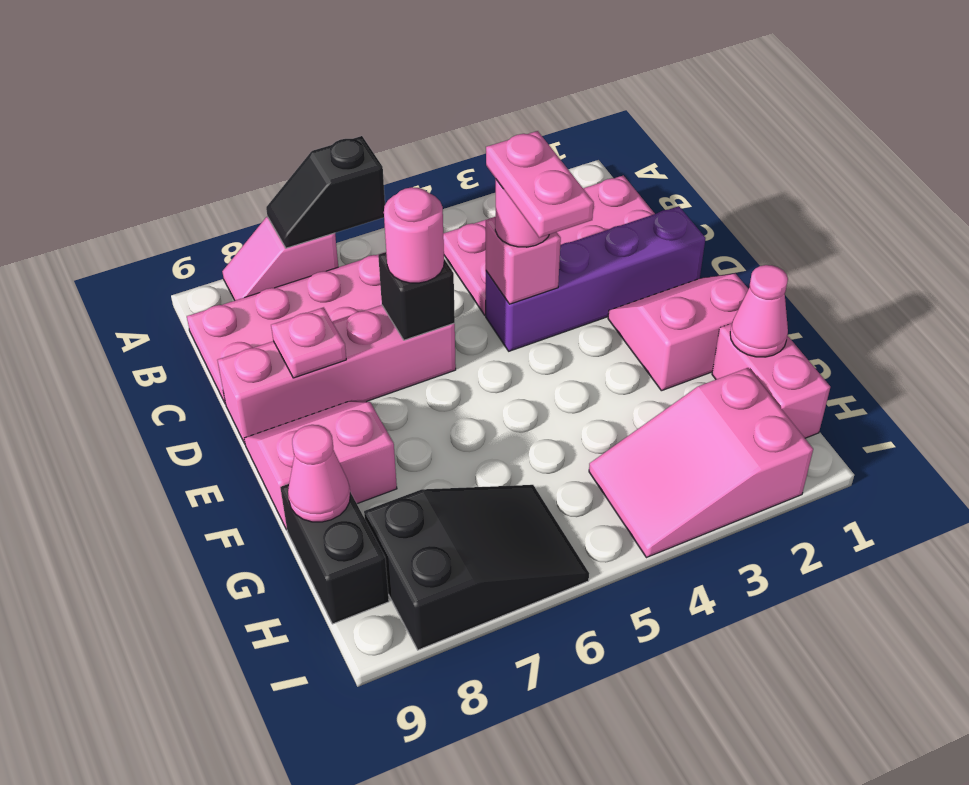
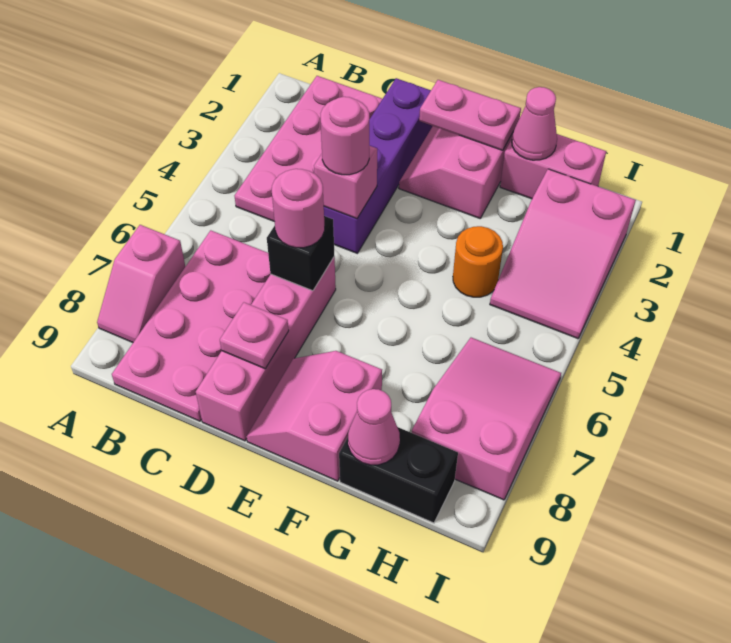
black 1x2 slope [266,136,385,248] -> none
pink 1x2 plate [486,131,594,238] -> pink 1x2 plate moved to [419,80,521,150]
none -> orange 1x1 round brick [453,226,503,297]
black 2x3 slope [364,485,589,650] -> pink 2x3 slope [412,338,561,500]

